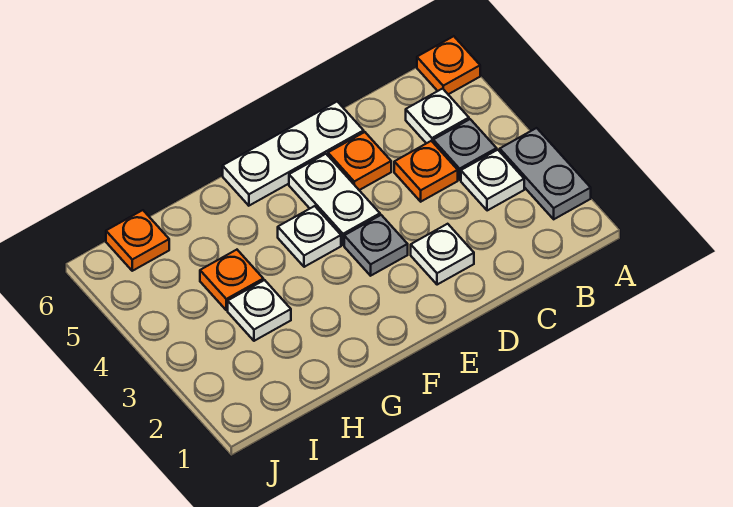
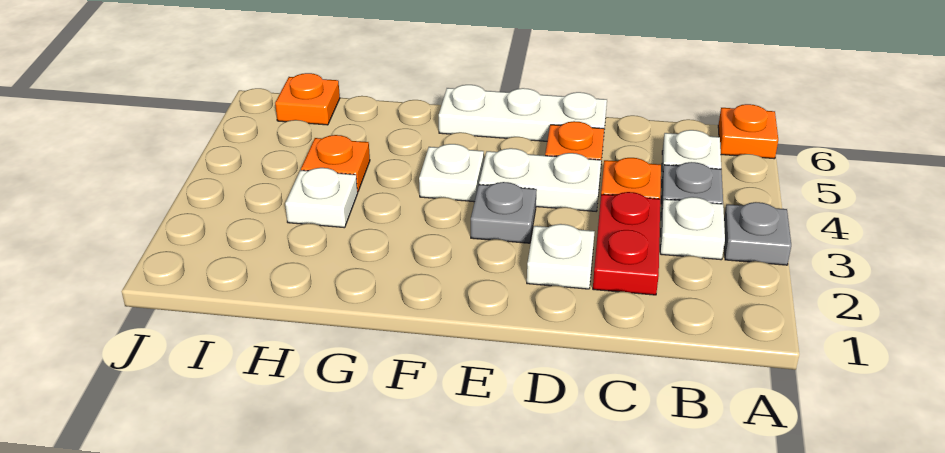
grey 1x2 plate [500,128,591,219] -> grey 1x1 plate [724,202,791,265]
none -> red 1x2 plate [593,192,660,295]
white 1x2 plate [289,154,380,245] -> white 1x2 plate turned to [479,148,601,211]

